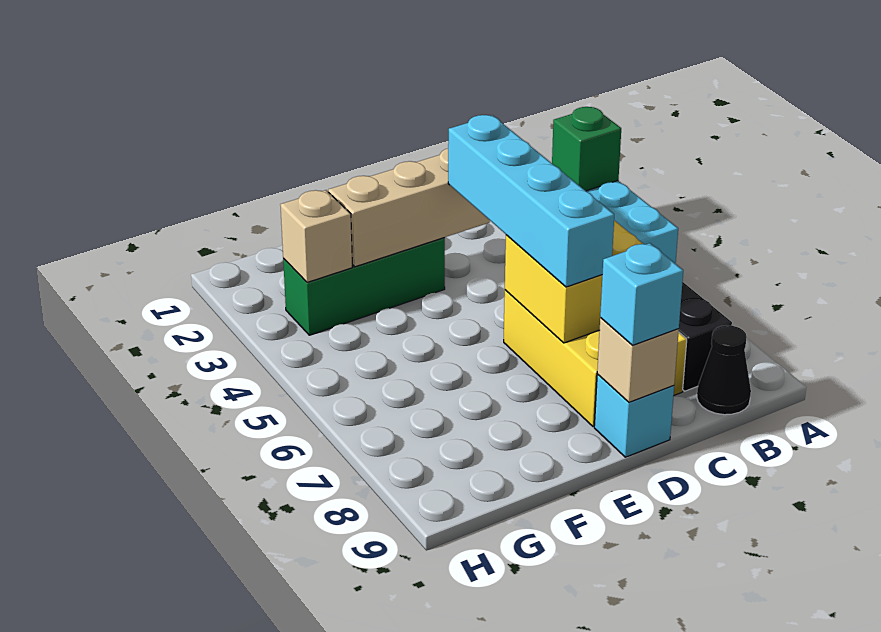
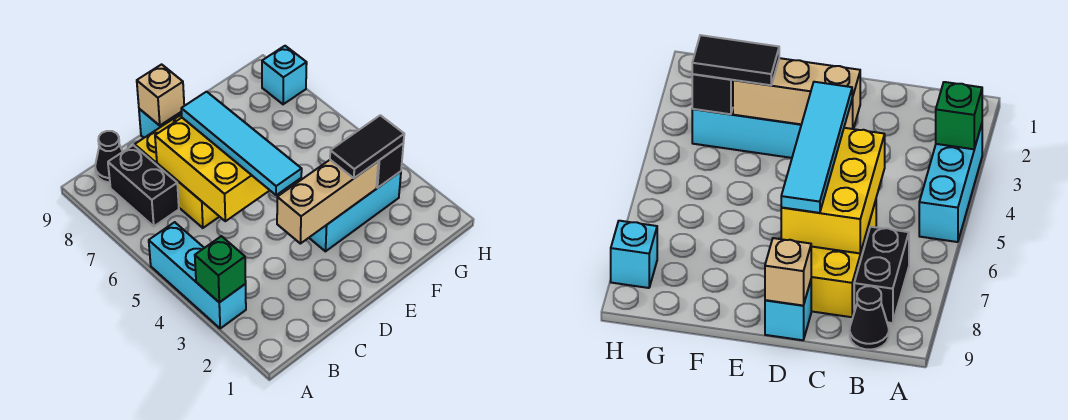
yellow 2x2 brick [505,220,643,343] -> yellow 2x3 brick [155,118,270,221]
cyan 1x4 brick [448,115,614,287] -> cyan 1x4 tile [181,92,302,195]
cyan 1x1 brick [600,243,683,345] -> cyan 1x1 brick moved to [262,46,307,104]
green 1x3 brick [283,238,445,335] -> cyan 1x3 brick [309,171,401,251]
none -> black 1x2 tile [330,115,404,178]
tan 1x1 brick [280,190,352,282] -> black 1x1 brick [376,144,403,188]

